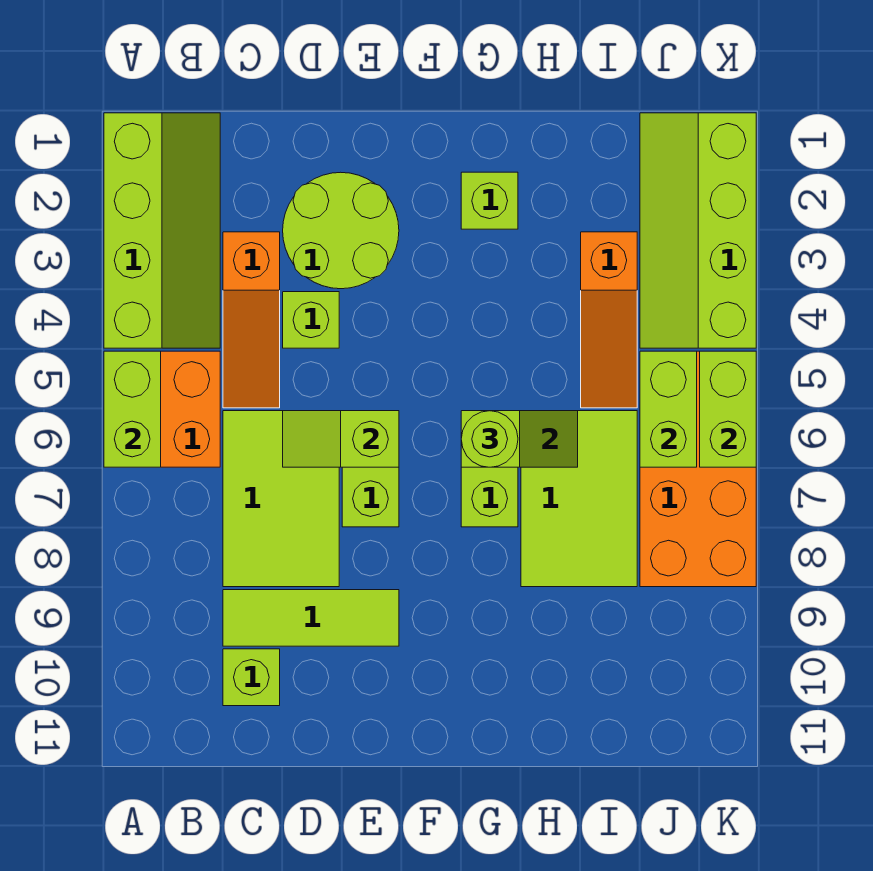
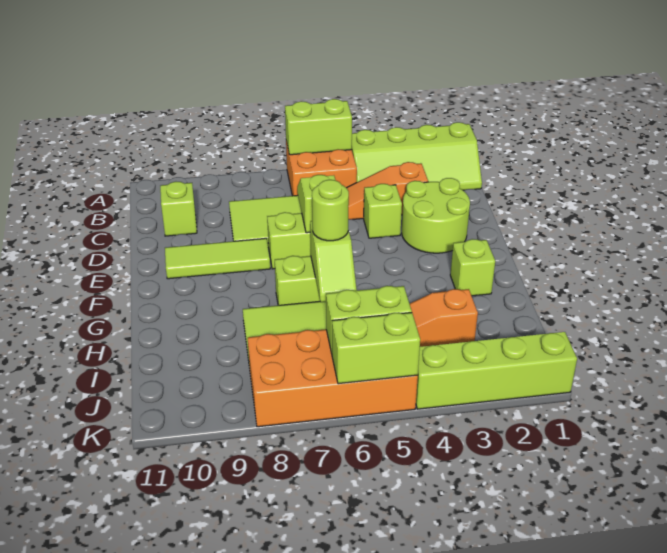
lime 1x3 tile [223,590,399,646] -> lime 1x3 tile turned to [165,238,270,279]

